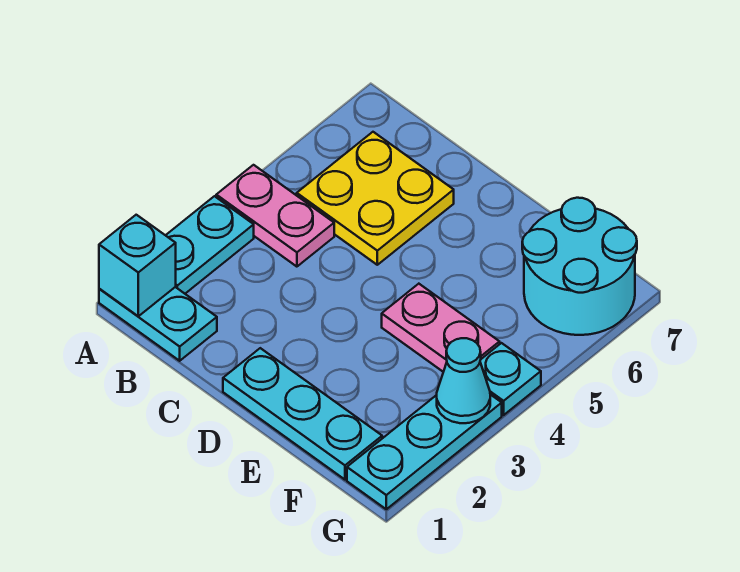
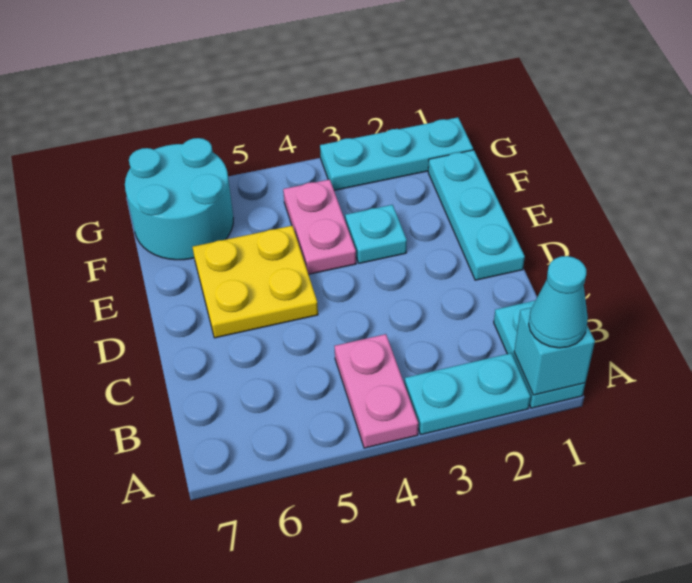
yellow 2x2 plate [297,132,454,265] -> yellow 2x2 plate moved to [193,226,318,338]
cyan 1x1 cone [437,338,490,423] -> cyan 1x1 cone moved to [529,256,588,348]
cyan 1x1 plate [480,343,541,415] -> cyan 1x1 plate moved to [345,205,407,263]

